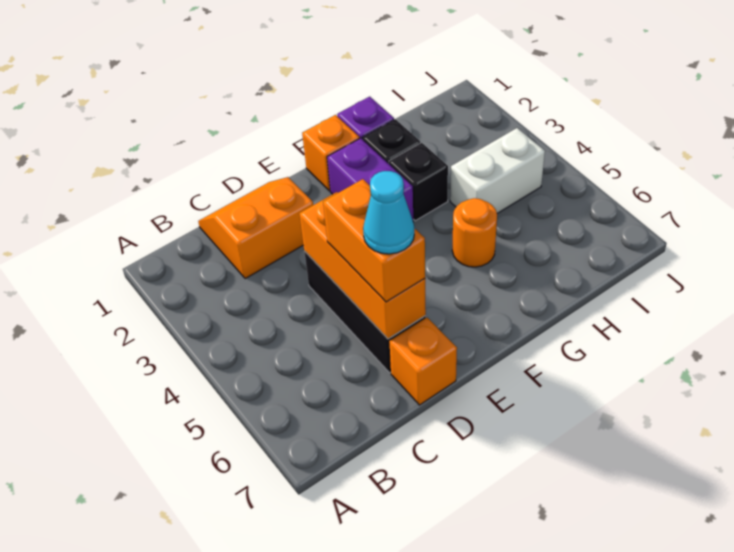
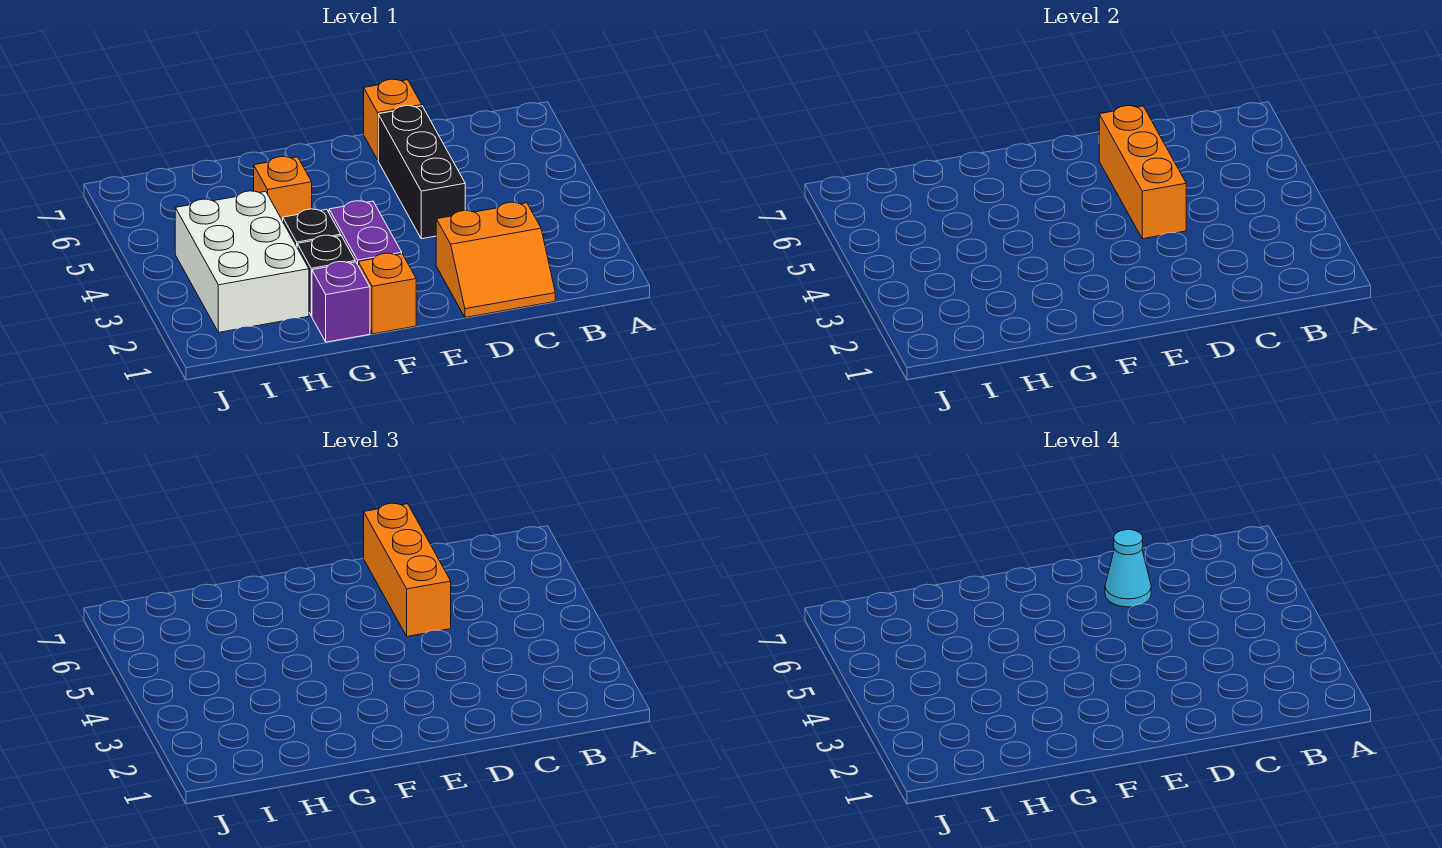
orange 1x2 brick [323,179,425,302] -> orange 1x3 brick [364,503,451,636]
orange 1x1 round brick [452,198,497,267] -> orange 1x1 brick [254,157,312,221]
white 1x2 brick [450,128,545,213] -> white 2x3 brick [175,191,309,332]

